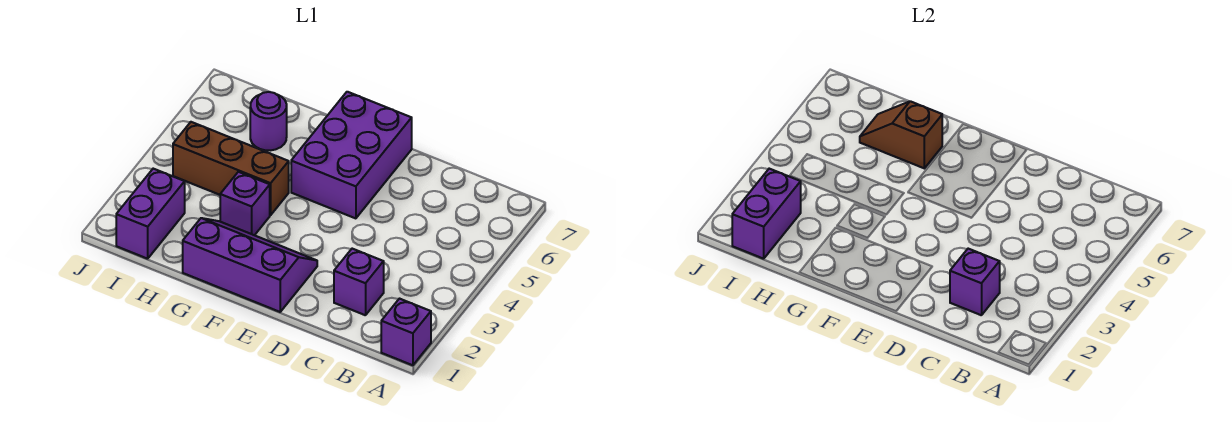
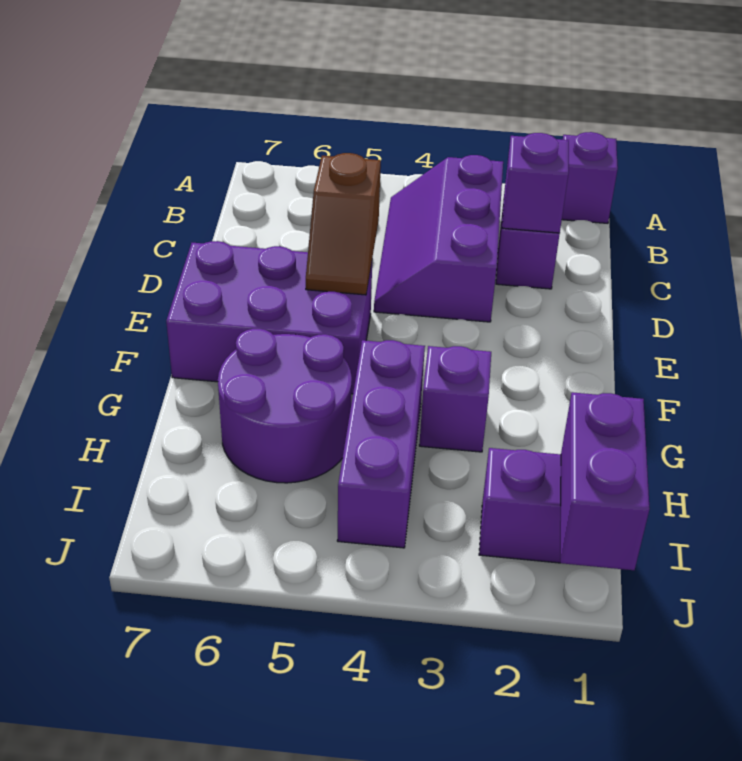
purple 2x3 slope [183,218,317,312] -> purple 2x3 slope moved to [374,155,503,322]
brown 1x3 brick [173,122,289,215] -> purple 1x3 brick [337,340,425,548]
brown 1x2 slope [860,101,942,168] -> brown 1x2 slope moved to [306,153,381,295]
purple 1x1 round brick [250,92,287,150] -> purple 2x2 round brick [218,329,352,483]
purple 1x2 brick [732,169,801,259] -> purple 1x2 brick turned to [560,392,650,570]

